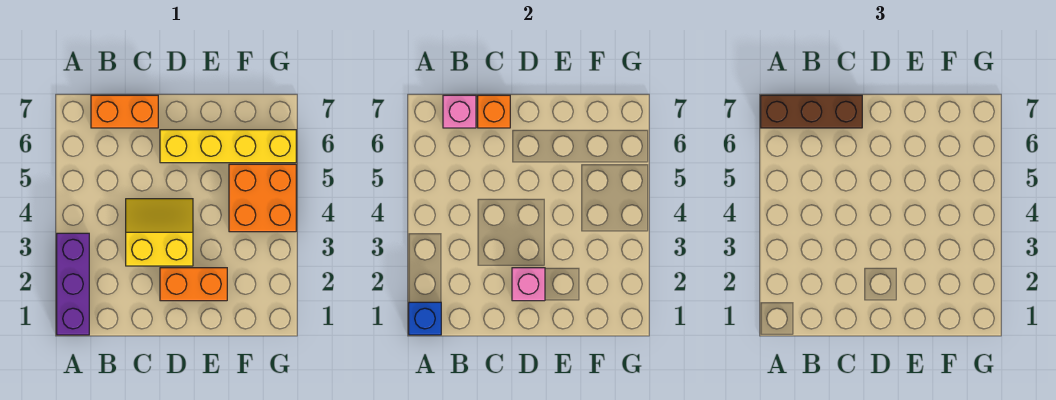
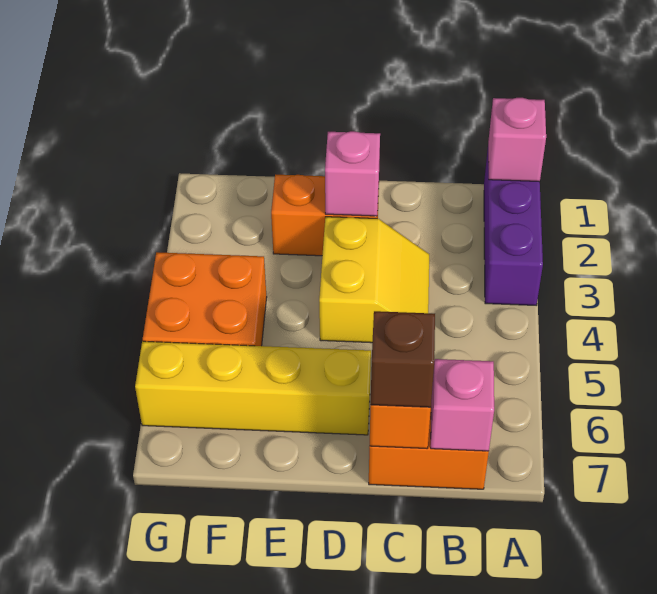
blue 1x1 brick [409,302,441,335] -> pink 1x1 brick [488,98,546,182]
brown 1x3 brick [761,95,862,128] -> brown 1x1 brick [371,311,435,408]
yellow 2x2 slope [126,199,193,266] -> yellow 2x2 slope turned to [319,217,429,343]

